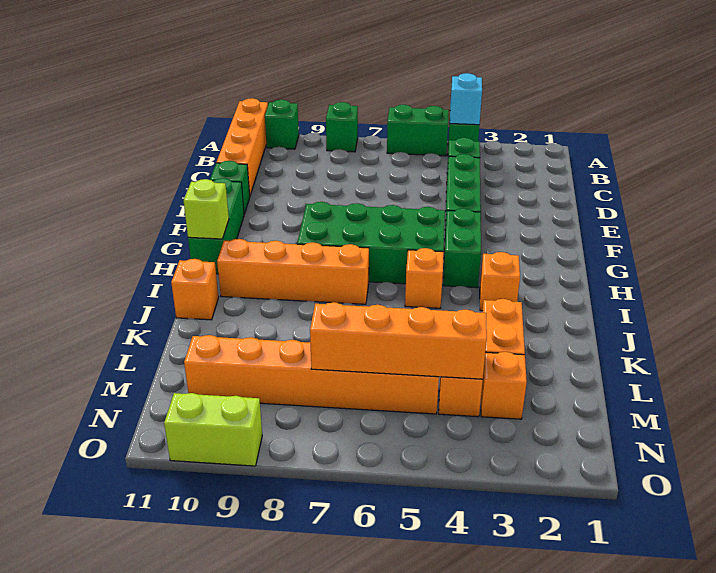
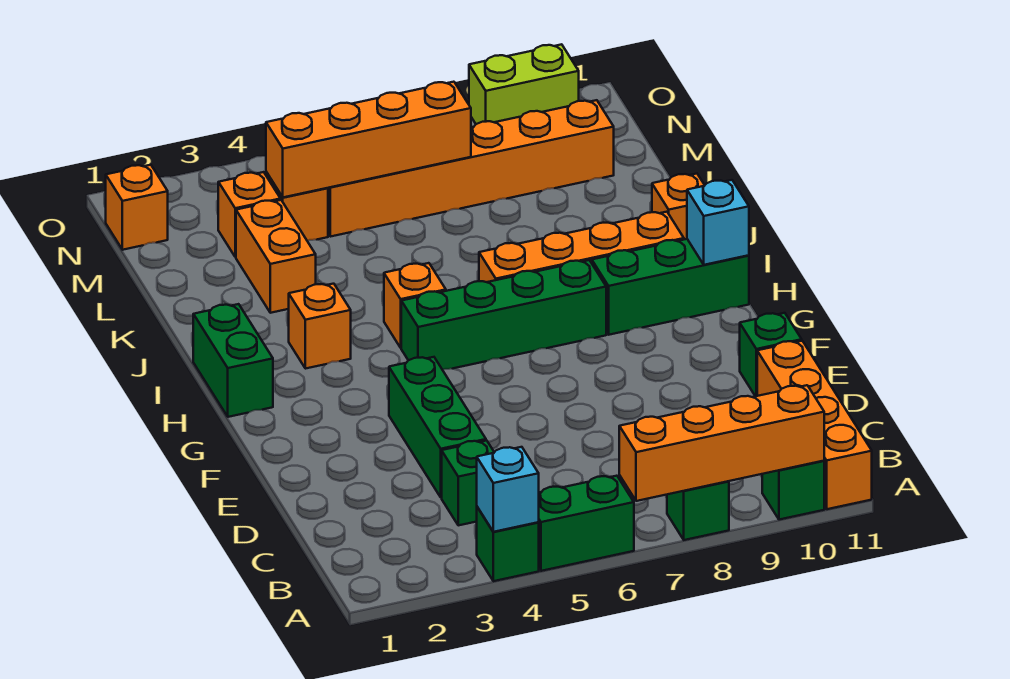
none -> orange 1x4 brick [619,385,824,501]
green 1x3 brick [188,178,244,274] -> green 1x3 brick turned to [592,239,749,335]
green 1x2 brick [443,208,481,288] -> green 1x2 brick moved to [193,304,273,417]
green 2x4 brick [297,202,445,284] -> green 1x4 brick [401,260,606,370]
lime 1x1 brick [184,179,229,239] -> cyan 1x1 brick [687,180,749,265]
none -> orange 1x1 brick [106,165,168,250]

